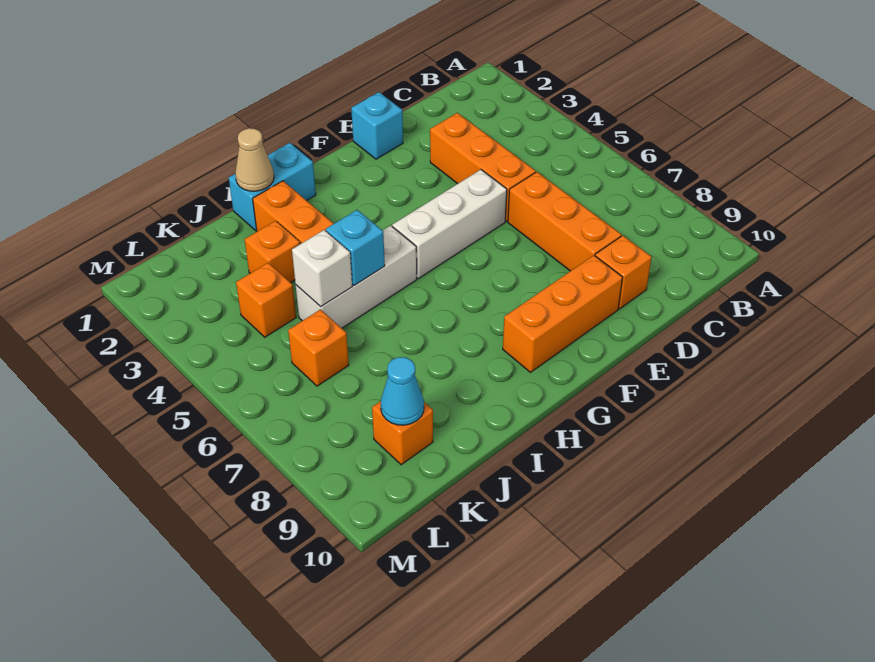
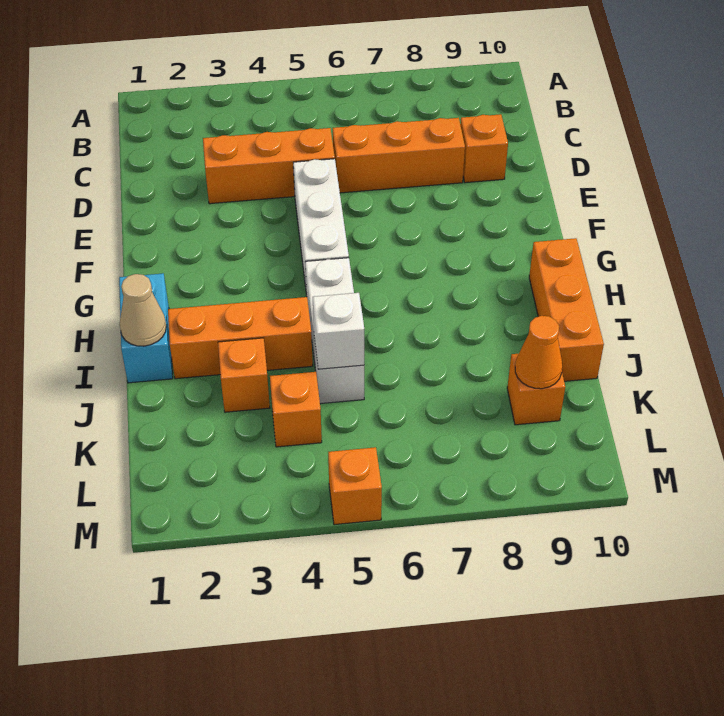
cyan 1x1 brick [351,92,403,159] -> none
orange 1x3 brick [503,255,623,372] -> orange 1x3 brick moved to [529,238,604,381]
cyan 1x1 brick [326,210,385,285] -> none
orange 1x1 brick [288,310,349,386] -> orange 1x1 brick moved to [328,447,382,525]
cyan 1x1 cone [381,357,424,425] -> orange 1x1 cone [515,316,562,389]

